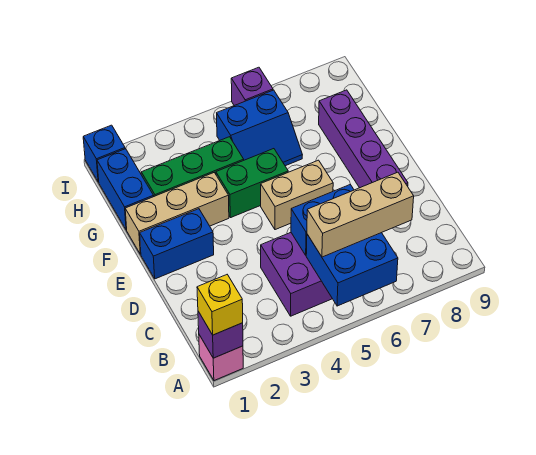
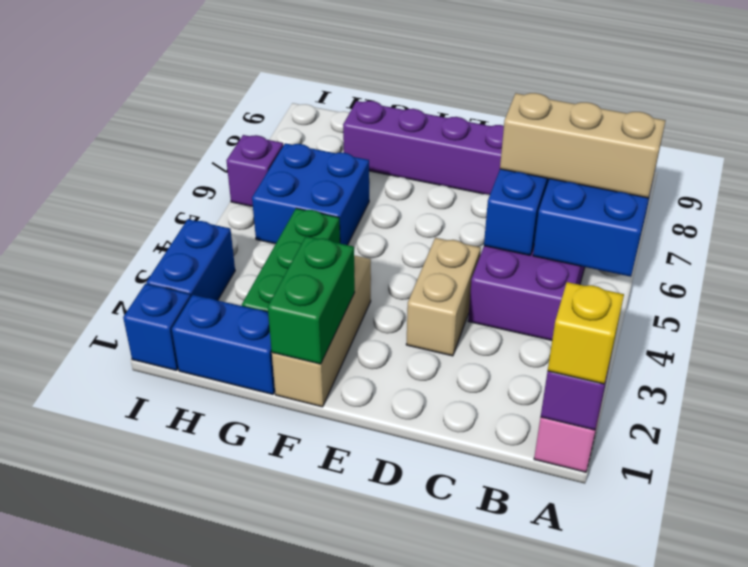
tan 1x3 brick [307,172,414,257] -> tan 1x3 brick turned to [500,93,666,198]
blue 1x2 brick [140,209,214,279] -> blue 1x2 brick moved to [146,219,235,300]
tan 1x2 brick [261,160,333,230] -> tan 1x2 brick moved to [406,238,481,356]
green 1x2 brick [216,149,288,218] -> green 1x2 brick moved to [268,236,355,364]
blue 2x2 slope [217,90,302,166] -> blue 2x2 brick [252,143,369,245]

